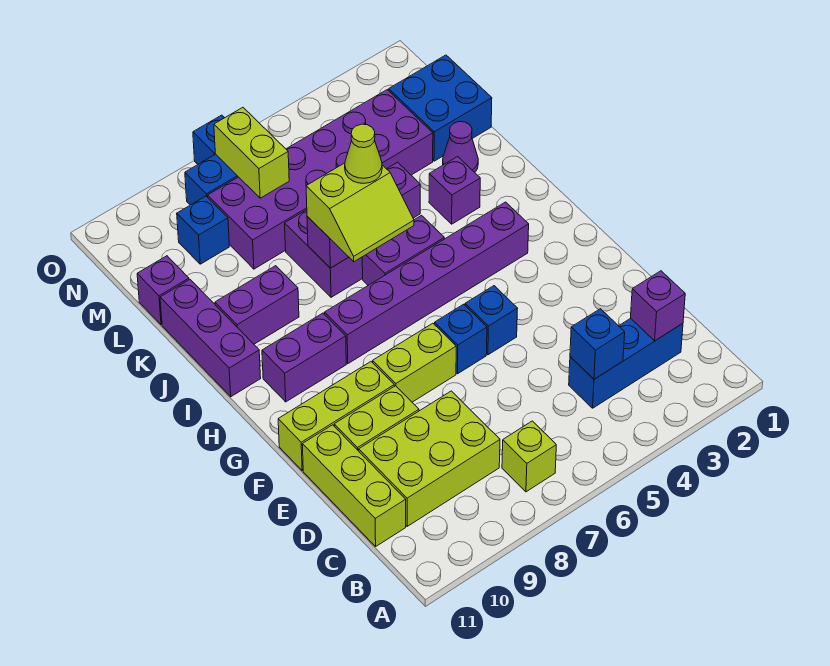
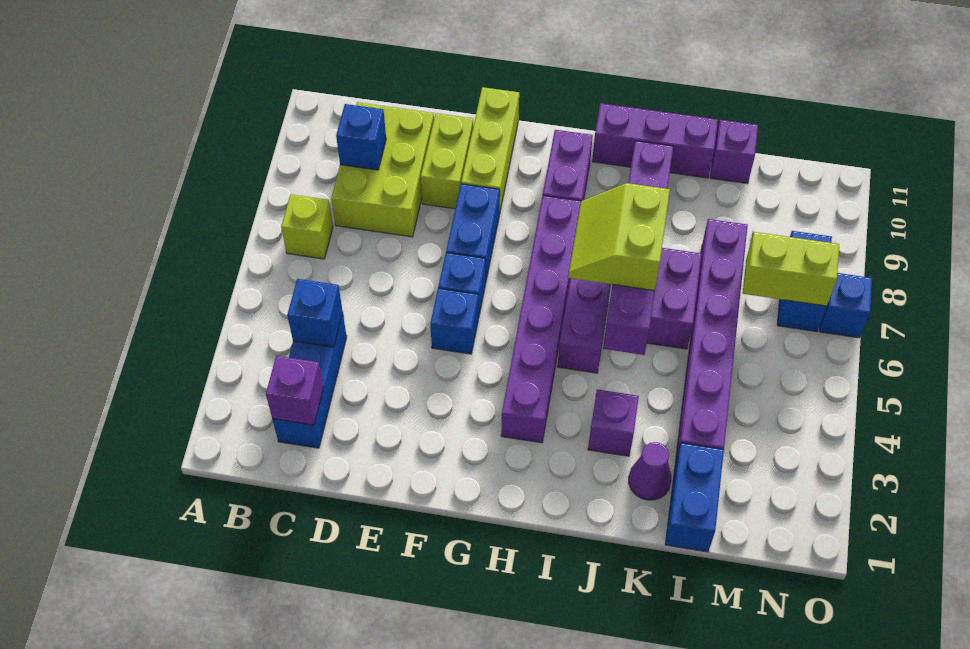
lime 1x3 brick [302,425,406,546] -> none
lime 1x2 brick [373,323,456,402] -> blue 1x2 brick [446,184,500,280]
lime 1x1 cone [345,124,382,183] -> none
blue 2x2 brick [389,55,492,161] -> blue 1x2 brick [665,443,724,552]
purple 2x6 brick [208,90,433,269] -> purple 1x6 brick [676,219,748,459]
blue 1x1 brick [177,196,229,264] -> blue 1x1 brick moved to [336,104,386,170]

